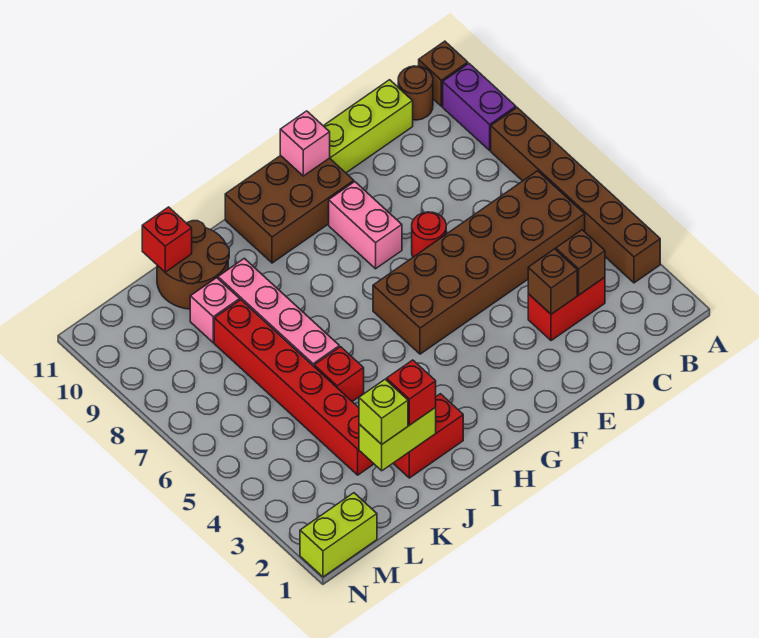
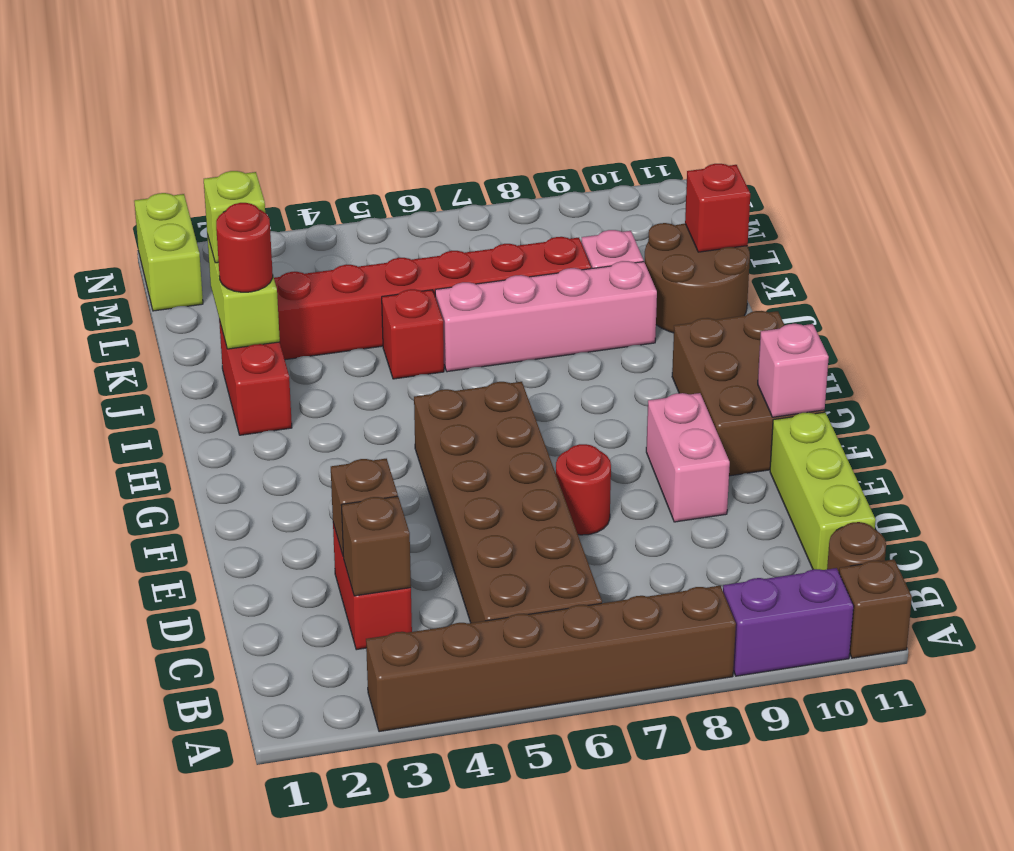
pink 1x2 brick [329,182,402,269] -> pink 1x2 brick turned to [646,393,730,522]
red 1x1 brick [387,360,436,425] -> red 1x1 round brick [216,203,273,292]

